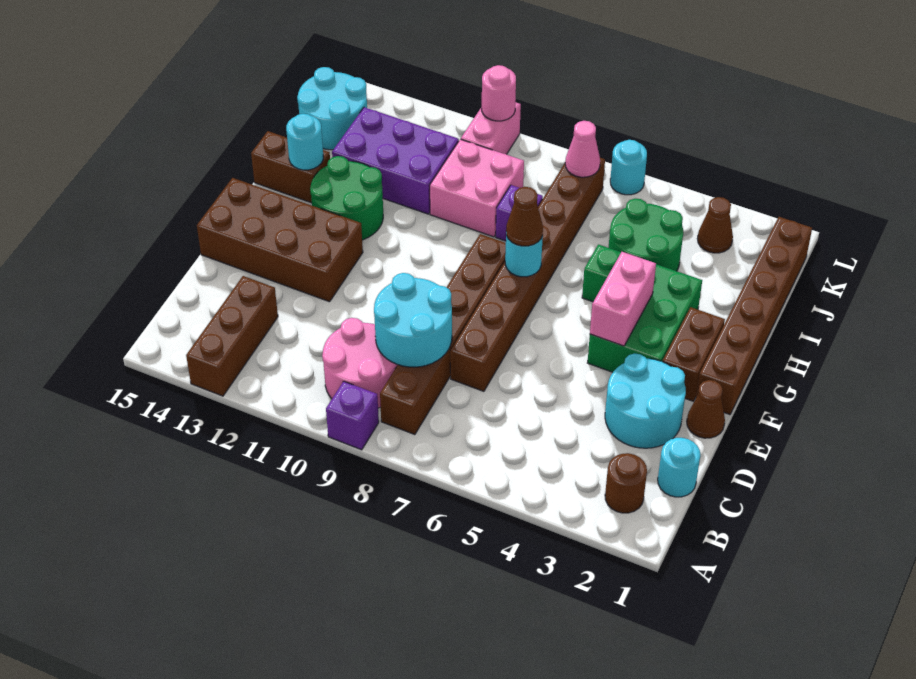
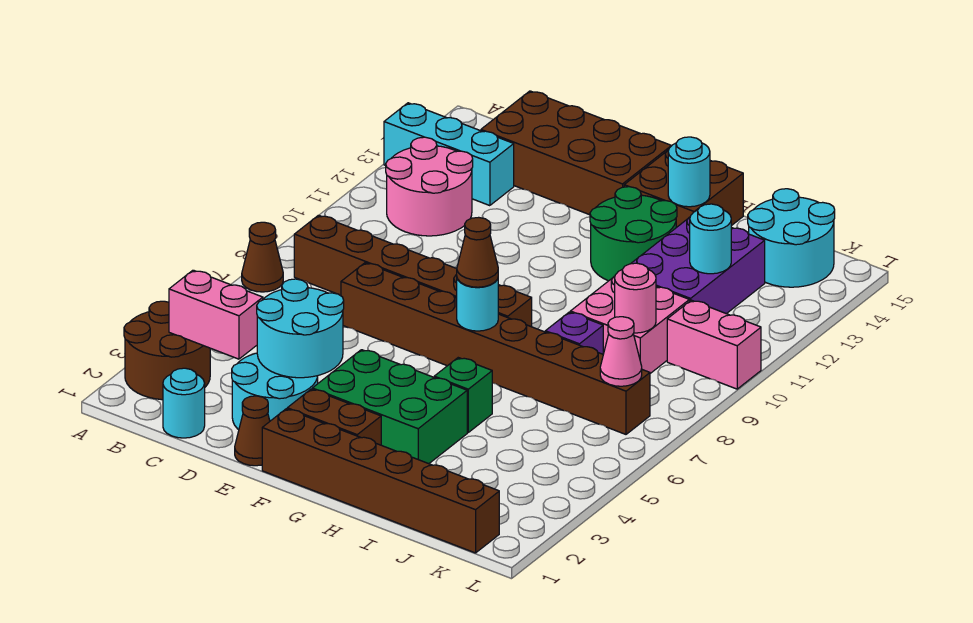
purple 1x1 brick [326,381,379,450] -> none
brown 1x3 brick [186,276,278,396] -> cyan 1x3 brick [384,103,514,206]
brown 1x1 round brick [605,453,647,513] -> brown 2x2 round brick [124,301,210,400]
pink 2x2 round brick [322,318,397,408] -> pink 2x2 round brick moved to [386,137,473,236]
cyan 2x2 round brick [374,273,452,367] -> cyan 2x2 round brick moved to [257,279,344,378]
brown 2x4 brick [197,178,363,302] -> brown 2x4 brick turned to [481,91,671,215]
pink 1x2 brick [590,252,656,346] -> pink 1x2 brick moved to [169,270,263,359]
brown 1x2 brick [251,131,330,203] -> brown 2x2 brick [624,150,743,228]
green 2x2 round brick [609,199,683,271] -> none
brown 1x1 cone [697,197,733,253] -> brown 1x1 cone moved to [242,222,283,292]
cyan 1x1 round brick [610,140,647,195] -> cyan 1x1 round brick moved to [690,204,731,274]
pink 1x1 round brick [482,65,516,121] -> pink 1x1 round brick moved to [615,263,656,333]

